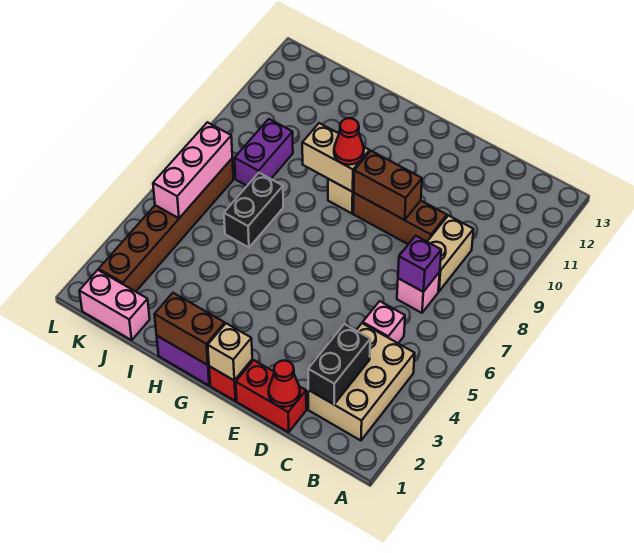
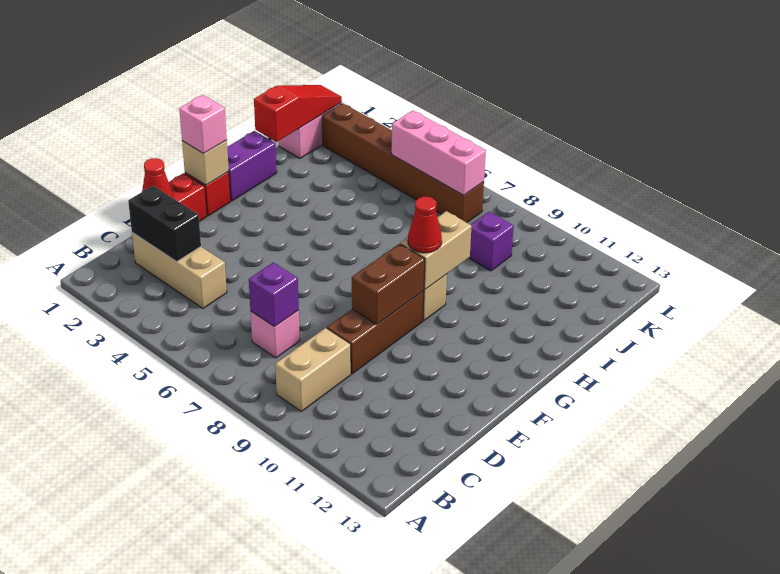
tan 2x3 brick [308,323,415,441] -> tan 1x3 brick [132,233,227,308]
pink 1x1 brick [363,301,405,343] -> pink 1x1 brick moved to [179,95,227,154]
tan 1x2 brick [427,216,474,291] -> tan 1x2 brick turned to [275,328,351,411]
brown 1x2 brick [154,293,225,365] -> none
none -> red 1x3 slope [254,85,342,142]
black 1x2 brick [224,173,283,247] -> none
purple 1x2 brick [235,119,293,186] -> purple 1x1 brick [469,212,514,271]

